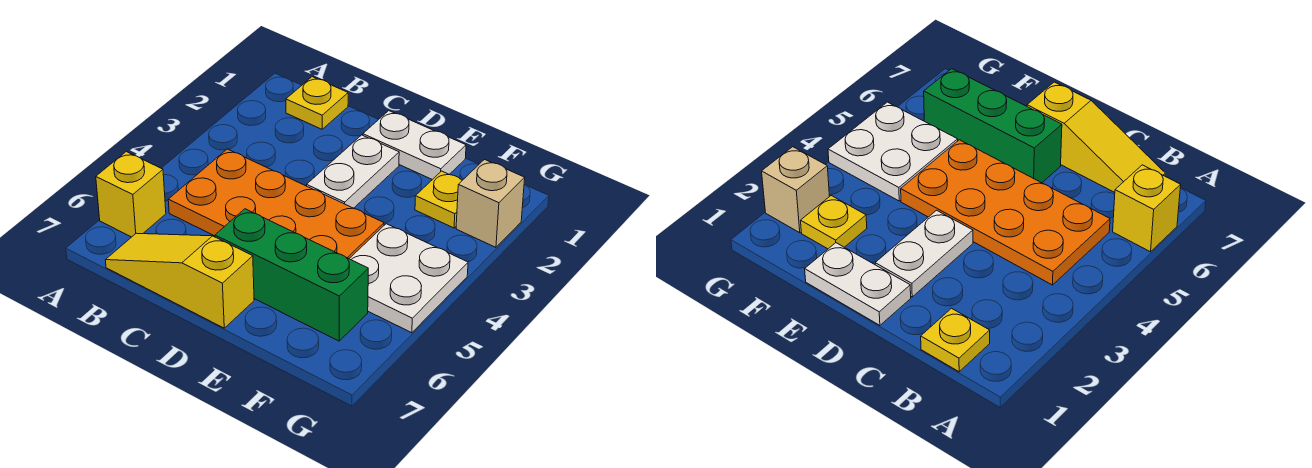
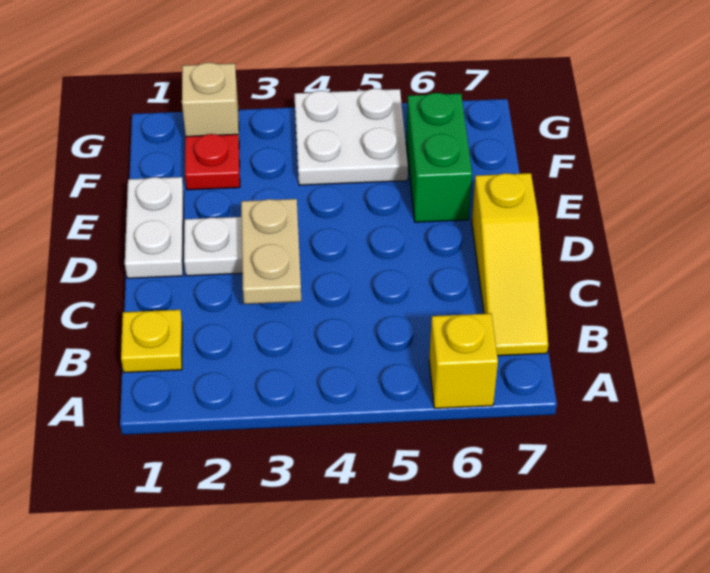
orange 2x4 plate [168,149,384,259] -> none
none -> tan 1x2 plate [241,199,301,304]
green 1x3 brick [215,209,368,341] -> green 1x2 brick [406,93,472,222]
yellow 1x1 plate [415,171,462,228] -> red 1x1 plate [185,134,240,190]

